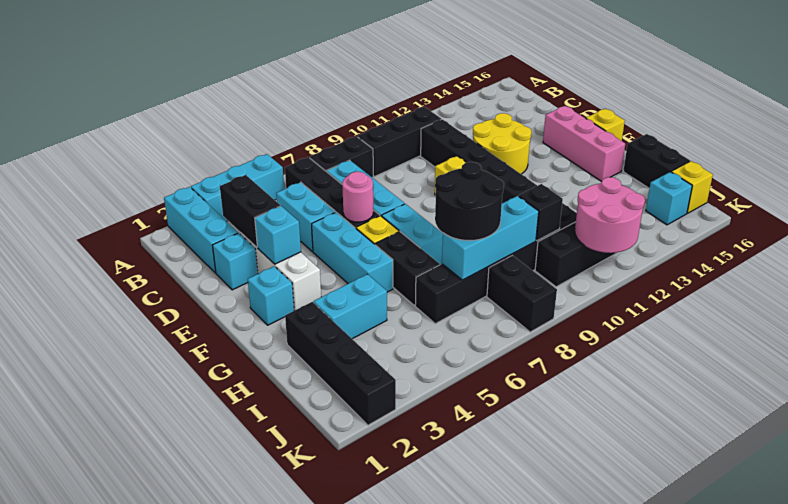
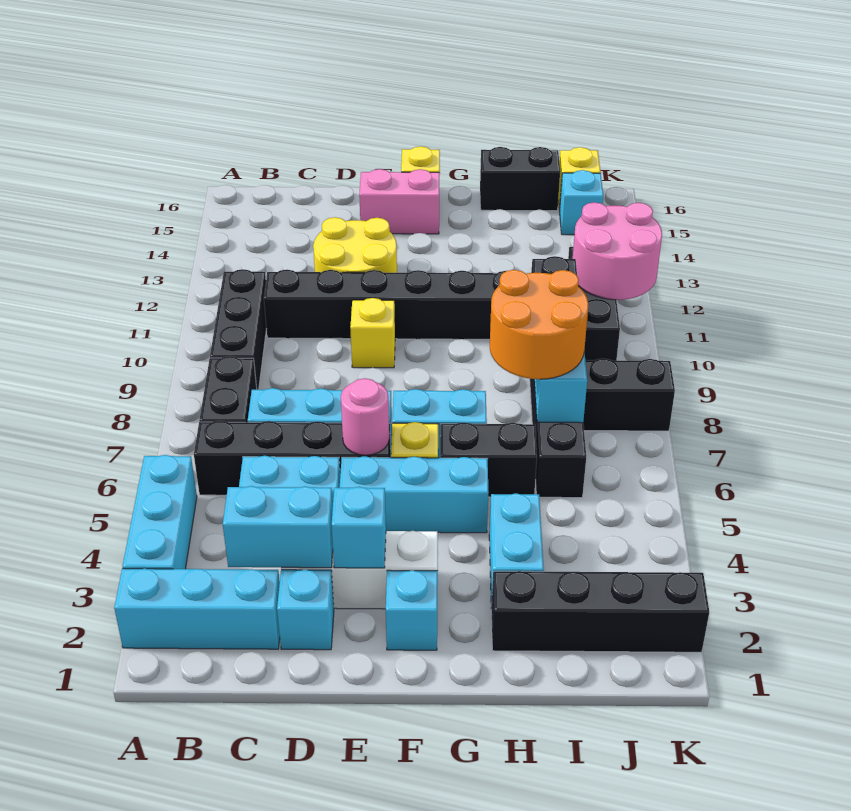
black 1x2 brick [220,175,280,247] -> cyan 1x2 brick [223,486,333,568]
pink 1x3 brick [543,106,625,182] -> pink 1x2 brick [359,169,440,234]
black 2x2 round brick [435,162,504,240] -> orange 2x2 round brick [490,270,588,379]

